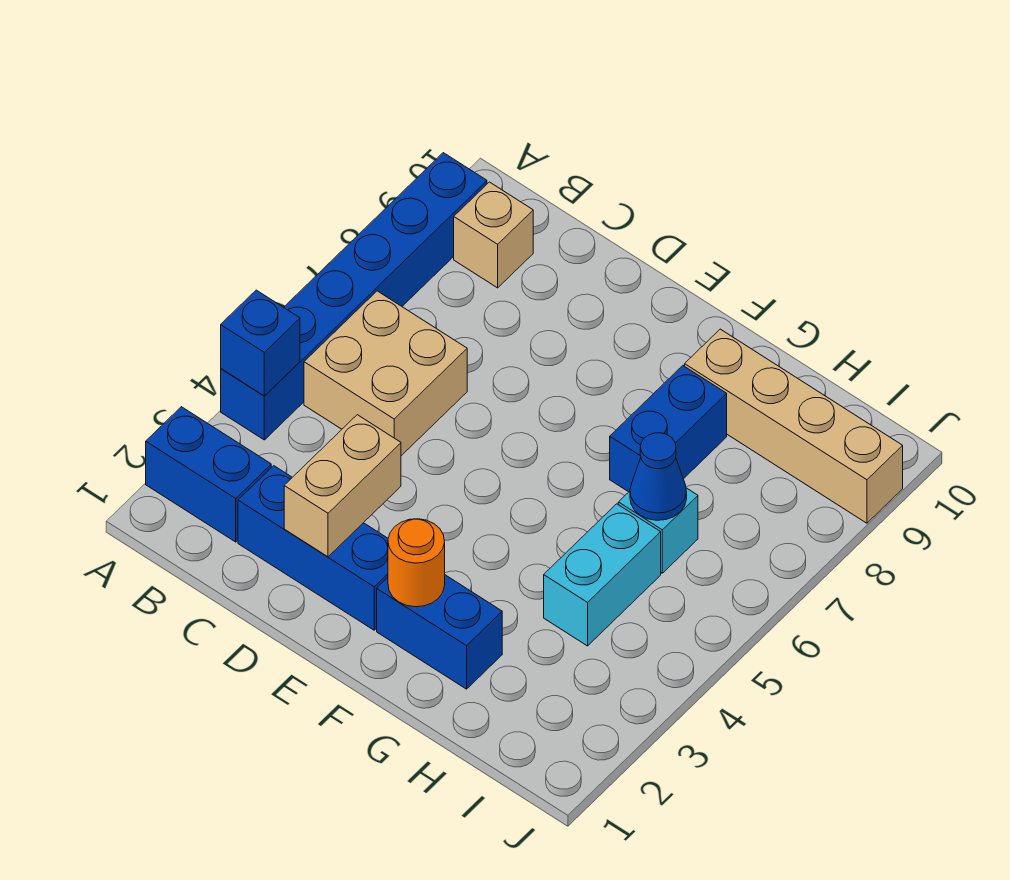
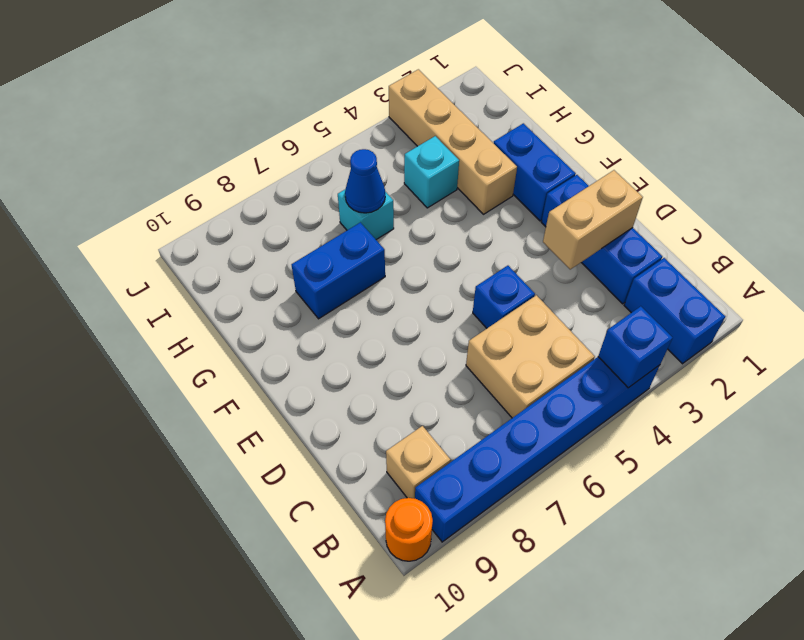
none -> blue 1x1 brick [473,266,535,328]
orange 1x1 round brick [388,519,445,607] -> orange 1x1 round brick moved to [385,498,433,561]
tan 1x4 brick [685,329,903,523] -> tan 1x4 brick moved to [389,69,517,214]
cyan 1x2 brick [544,504,661,646] -> cyan 1x1 brick [404,136,459,208]

